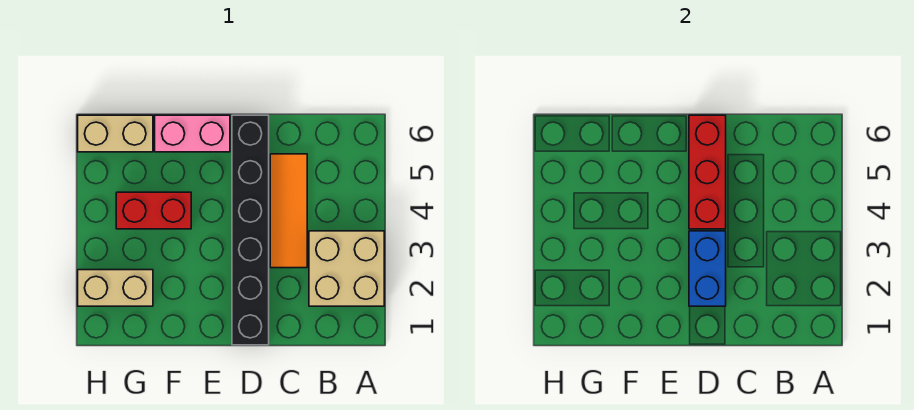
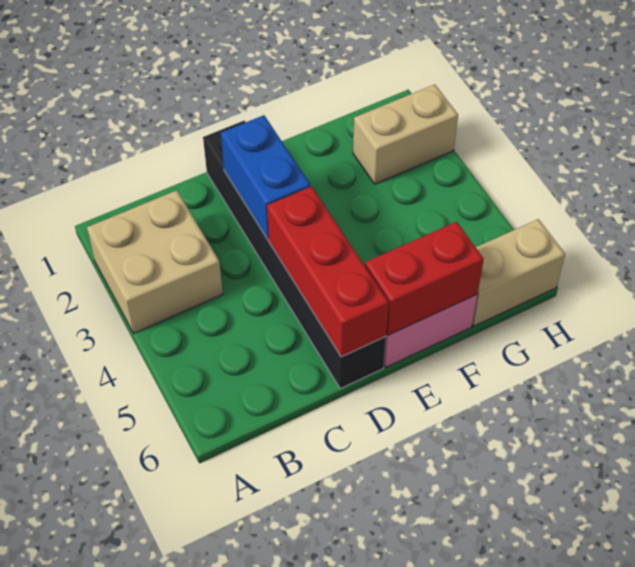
orange 1x3 tile [270,154,307,268] -> none
red 1x2 brick [116,192,191,229] -> red 1x2 brick moved to [365,222,484,335]

